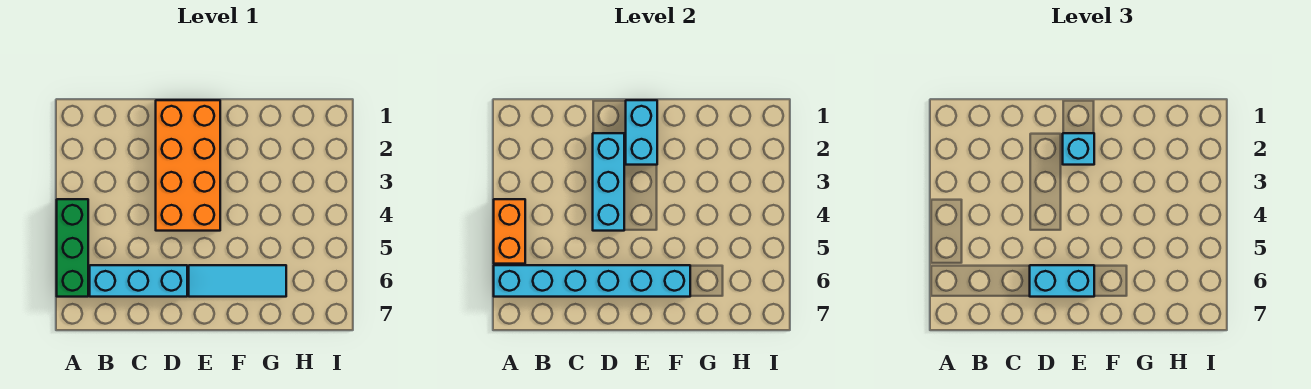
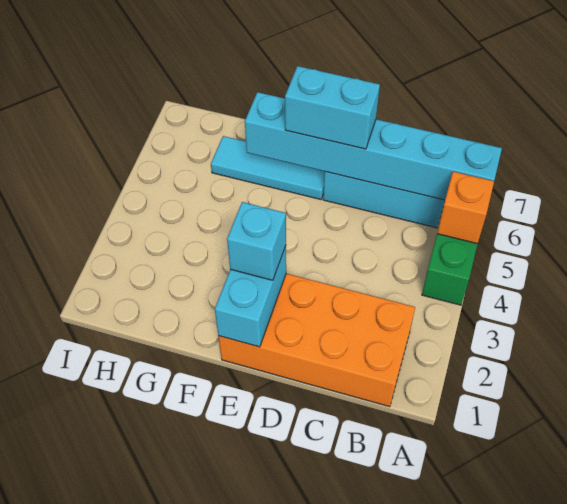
orange 1x2 brick [494,199,525,264] -> orange 1x1 brick [437,172,494,244]
orange 2x4 brick [156,100,220,231] -> orange 2x4 brick turned to [218,274,415,407]
cyan 1x3 brick [593,133,624,231] -> none

